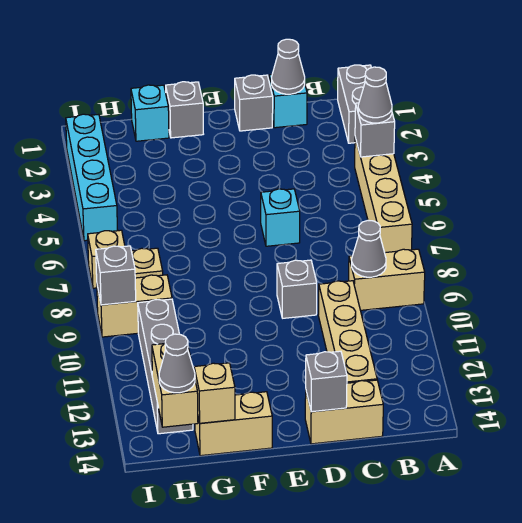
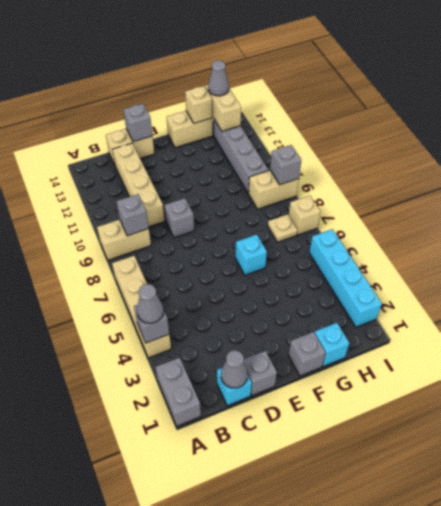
grey 1x1 cone [352,221,386,277] -> grey 1x1 brick [116,194,149,236]
cyan 1x1 brick [261,189,300,246] -> cyan 1x1 brick moved to [235,234,267,275]

